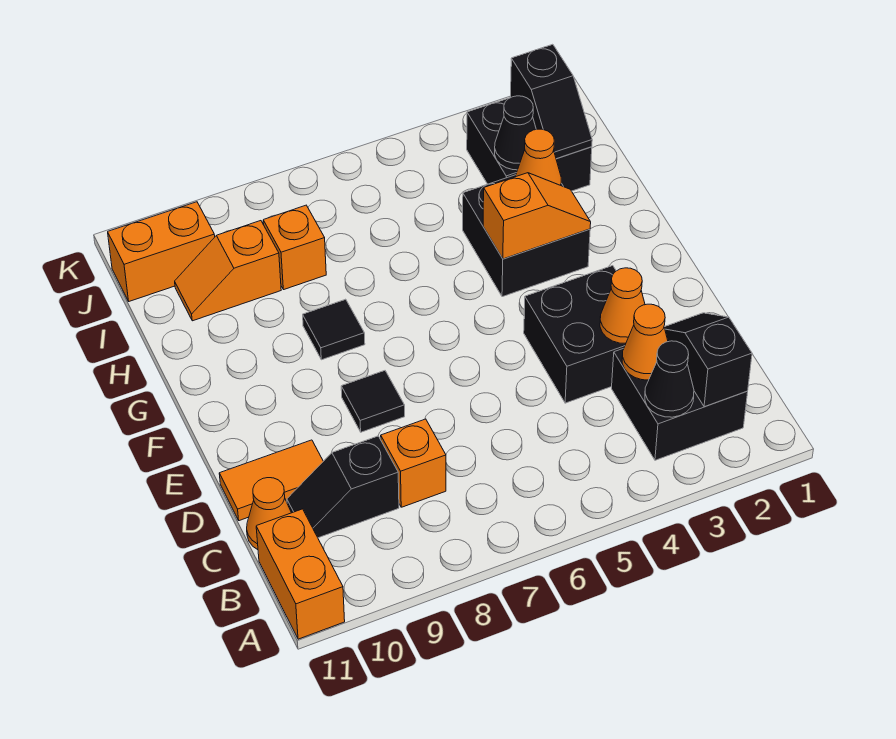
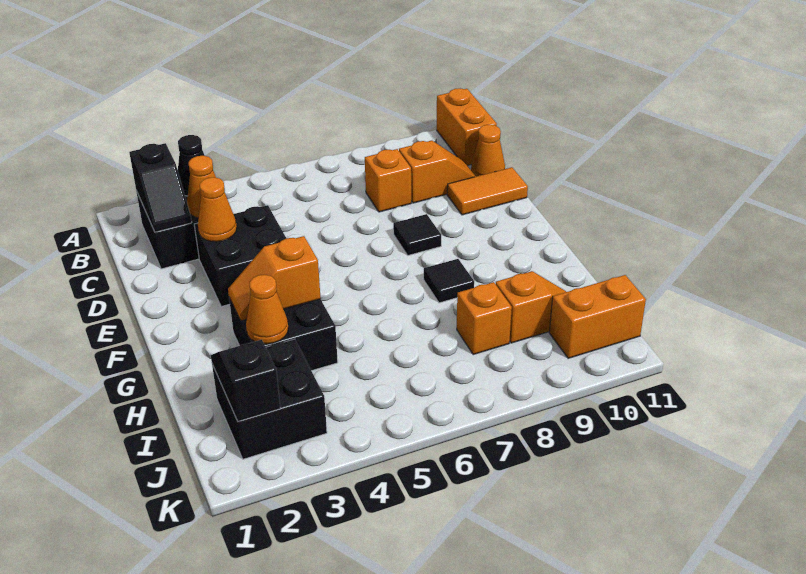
black 1x2 slope [287,436,399,538] -> orange 1x2 slope [399,141,476,203]
black 1x1 cone [495,96,536,170] -> none

